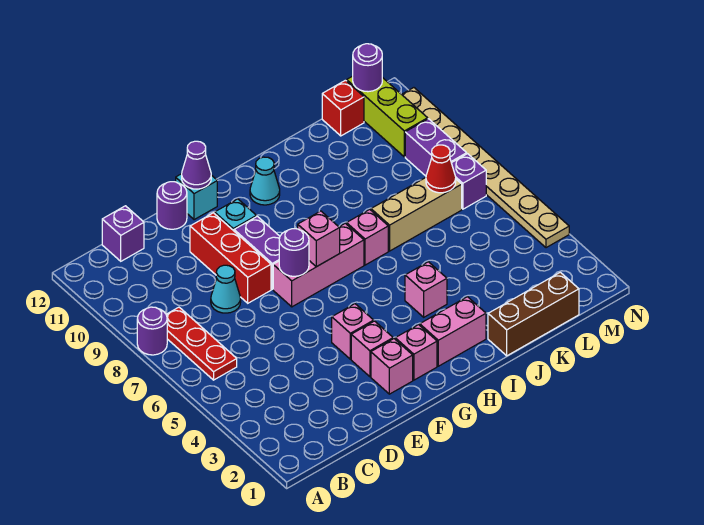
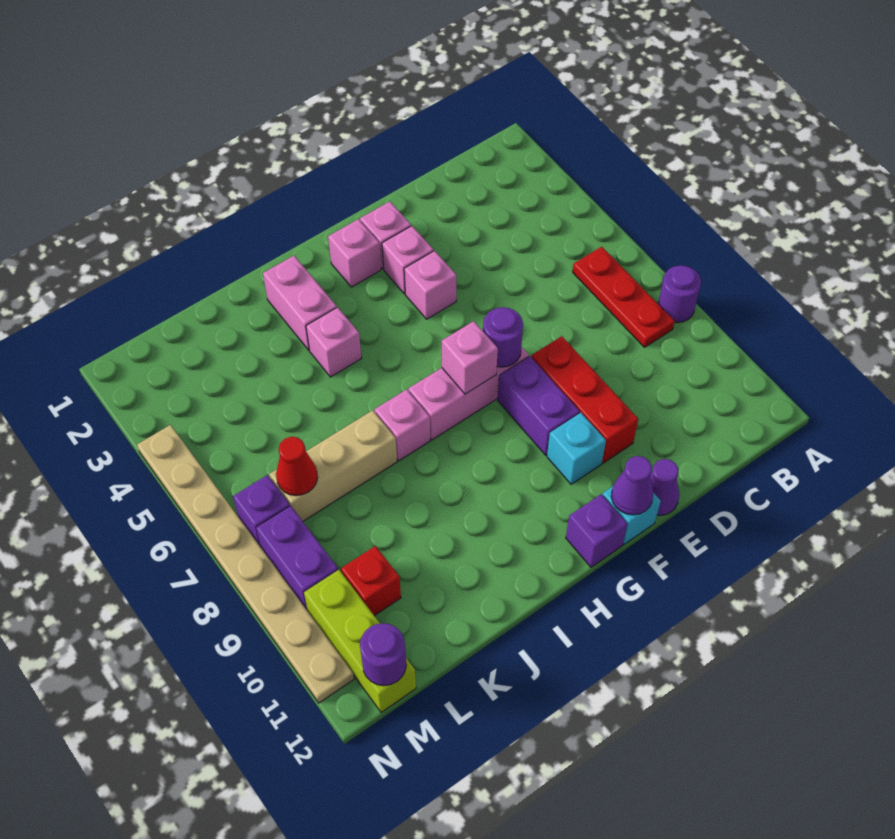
purple 1x1 brick [102,206,144,261] -> purple 1x1 brick moved to [566,494,628,567]
cyan 1x1 cone [211,265,241,313] -> none
purple 1x1 round brick [157,182,187,229] -> purple 1x1 cone [650,459,679,515]
pink 1x2 brick [420,297,486,366] -> pink 1x2 brick turned to [263,256,337,350]
cyan 1x1 cone [250,157,280,205] -> none
brown 1x3 brick [488,272,579,356] -> none
red 1x1 brick [322,80,364,136] -> red 1x1 brick moved to [341,546,401,616]

